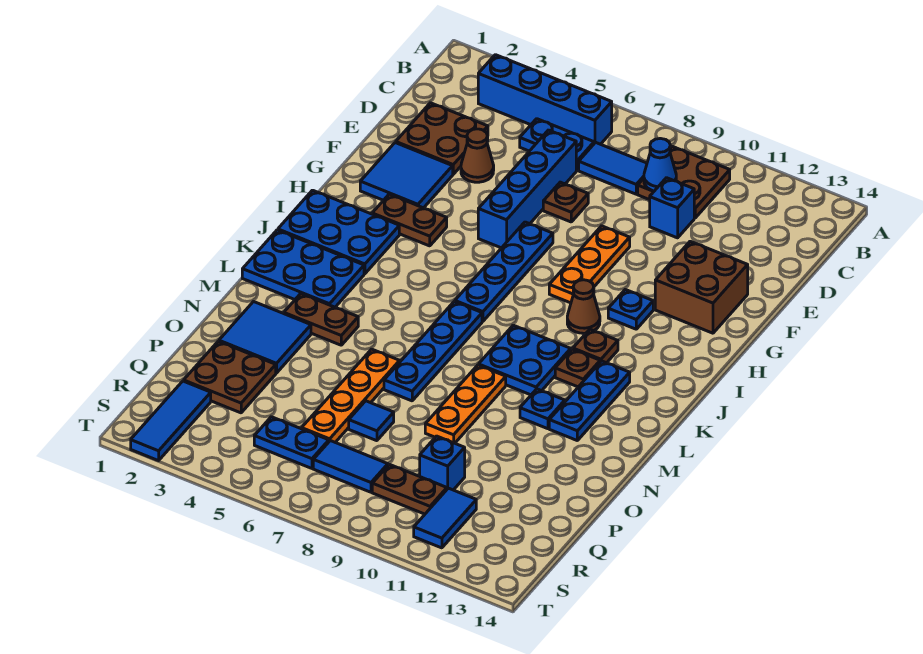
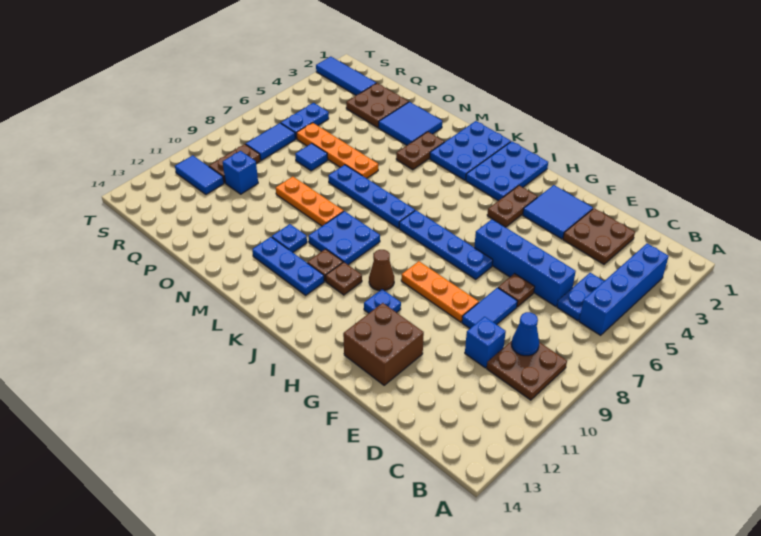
blue 1x2 tile [579,142,647,194] -> blue 1x2 tile moved to [462,288,517,328]
brown 1x1 cone [461,129,494,182] -> none

